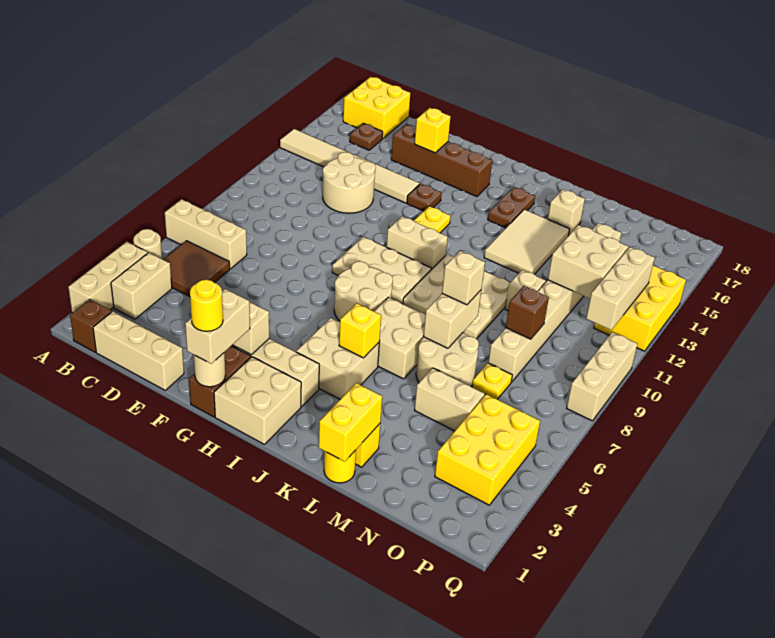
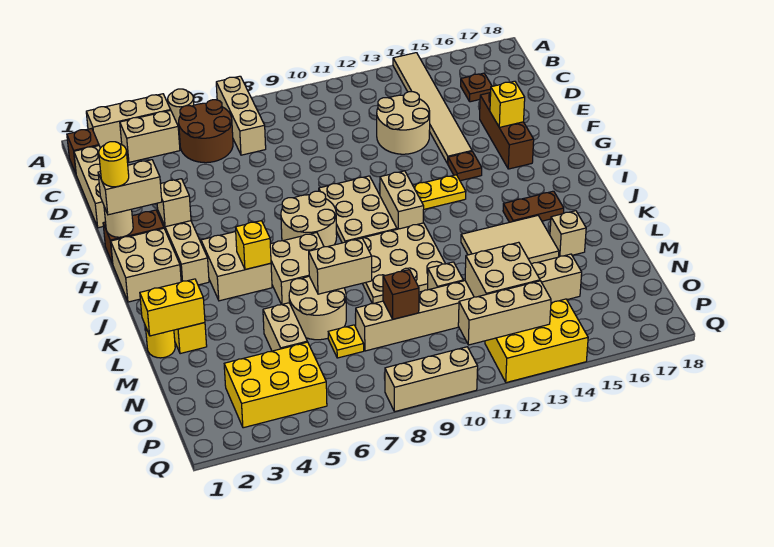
brown 2x2 tile [163,241,230,297] -> brown 2x2 round brick [179,100,233,163]
yellow 2x2 brick [343,77,410,139] -> none
brown 1x4 brick [391,124,492,197] -> brown 1x3 brick [480,93,534,169]
tan 1x1 brick [442,251,485,305] -> none

